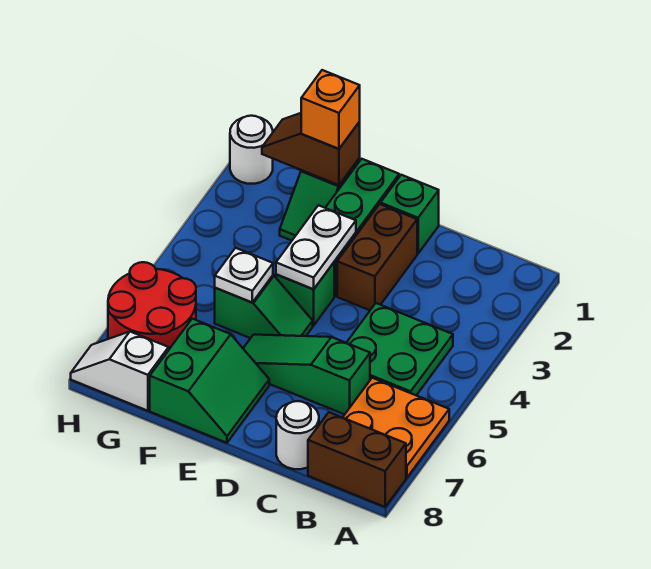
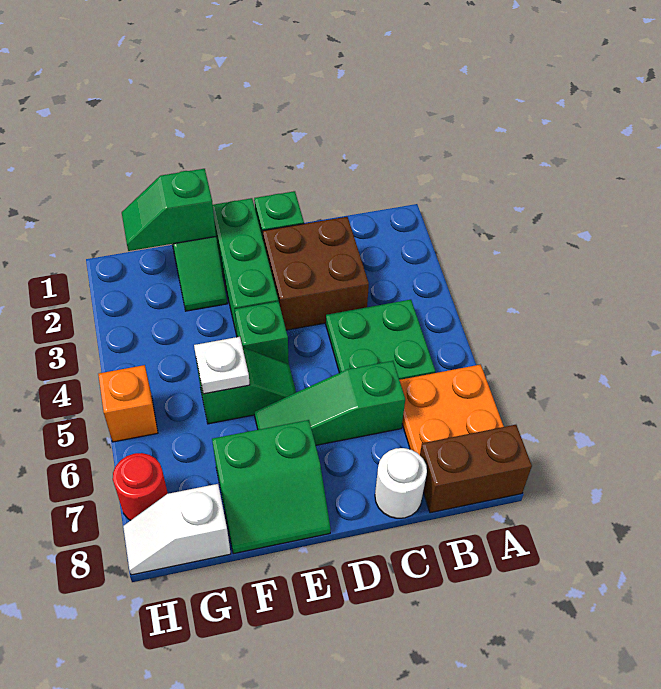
brown 1x2 brick [337,204,417,310] -> brown 2x2 brick [263,217,369,330]
white 1x2 plate [276,205,356,289] -> none
green 2x2 slope [150,319,269,443] -> green 2x2 slope turned to [212,420,331,554]
brown 1x2 slope [262,113,360,185] -> green 1x2 slope [122,169,216,251]
orange 1x1 brick [301,70,360,149] -> orange 1x1 brick moved to [98,365,158,442]
red 2x2 round brick [108,262,196,349] -> red 1x1 round brick [113,453,168,520]
white 1x1 round brick [230,116,273,184] -> none

